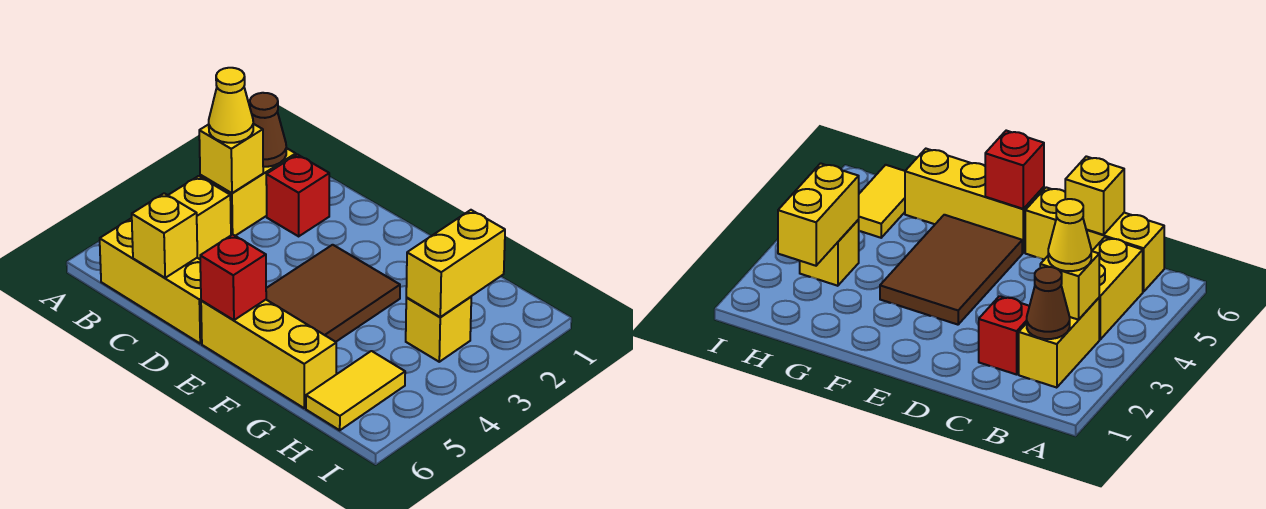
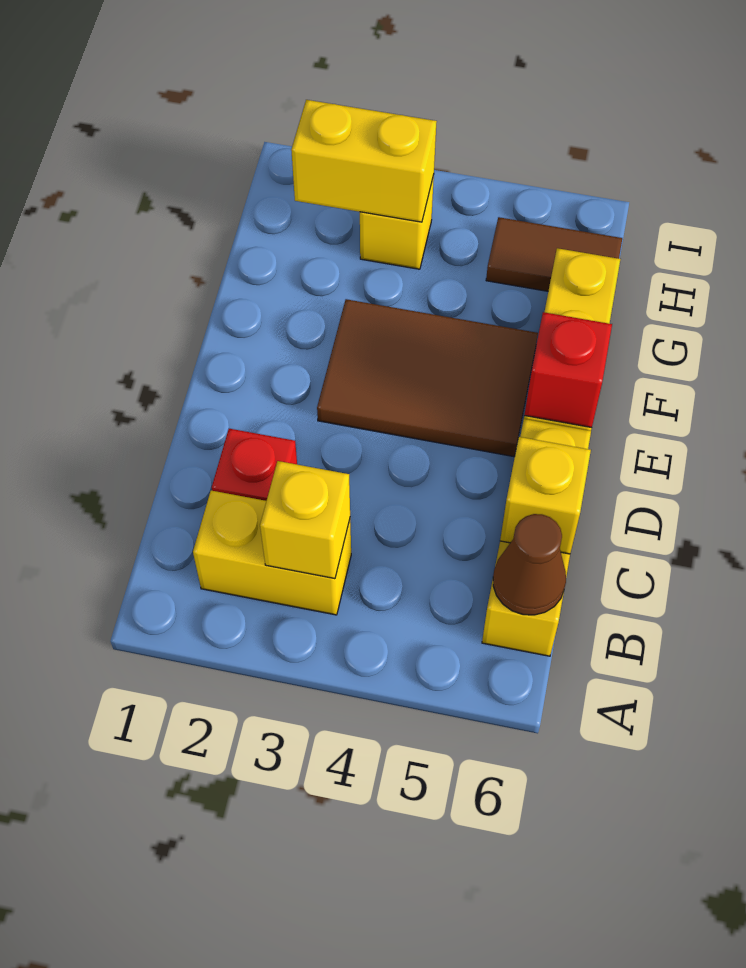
brown 1x1 cone [250,93,286,167] -> brown 1x1 cone moved to [493,514,566,615]
yellow 1x1 cone [209,68,253,143] -> none
yellow 1x2 brick [168,176,231,259] -> none
yellow 1x2 tile [306,351,405,430] -> brown 1x2 tile [486,217,622,291]

